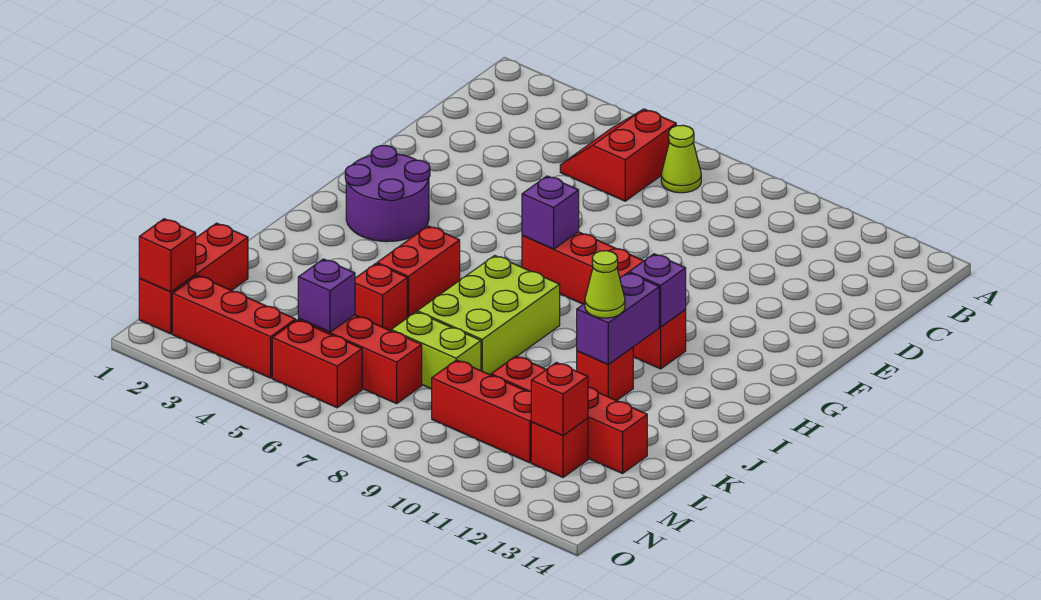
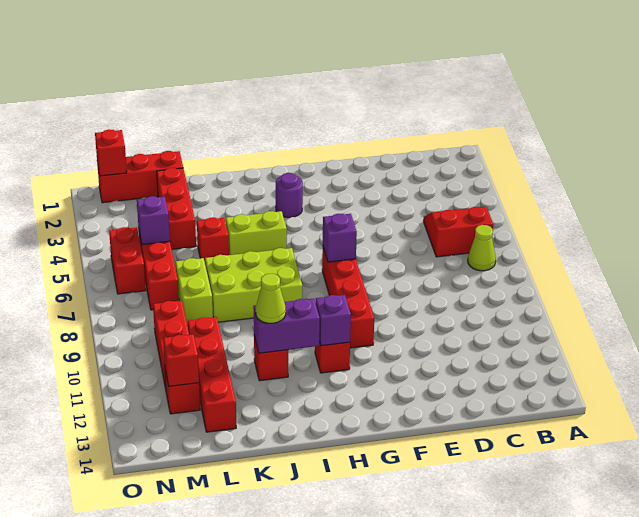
purple 2x2 round brick [345,145,430,242] -> purple 1x1 round brick [276,173,303,218]
red 1x2 brick [377,226,460,318] -> lime 1x2 brick [226,211,287,255]
red 1x3 brick [172,276,296,378] -> red 1x3 brick moved to [157,168,196,249]

